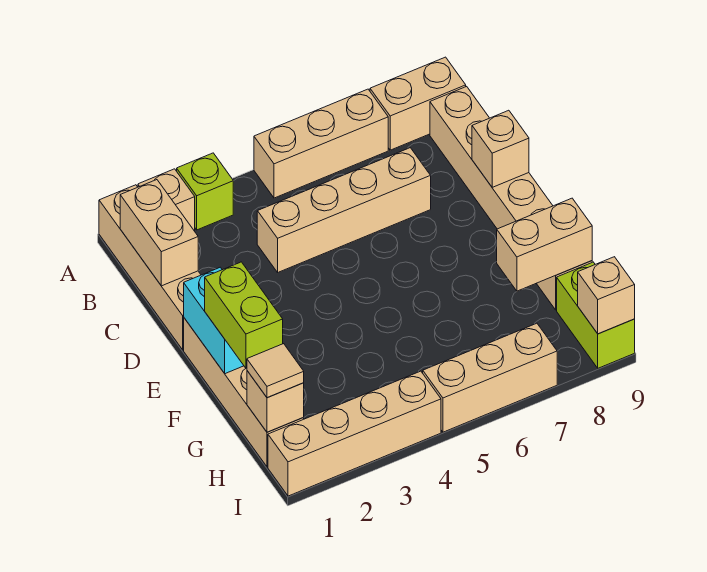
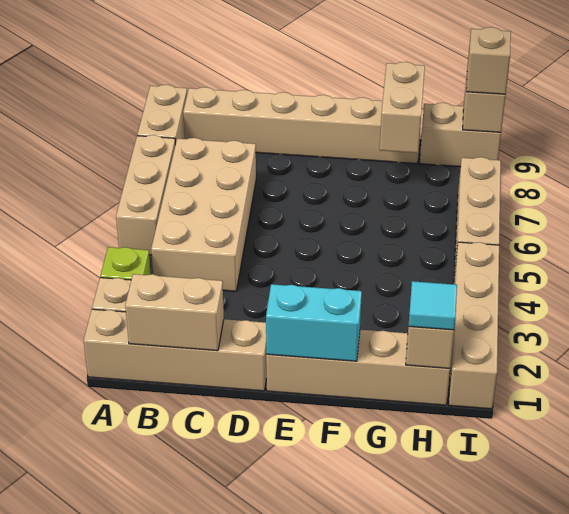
tan 1x4 brick [257,148,431,272] -> tan 2x4 brick [151,138,256,291]
tan 1x1 brick [472,110,529,187] -> tan 1x1 brick moved to [466,27,511,94]
lime 1x2 brick [205,262,283,368] -> none
tan 1x1 tile [247,344,304,398] -> cyan 1x1 tile [409,281,457,330]
lime 1x2 brick [557,262,635,368] -> tan 1x2 brick [420,103,501,167]

